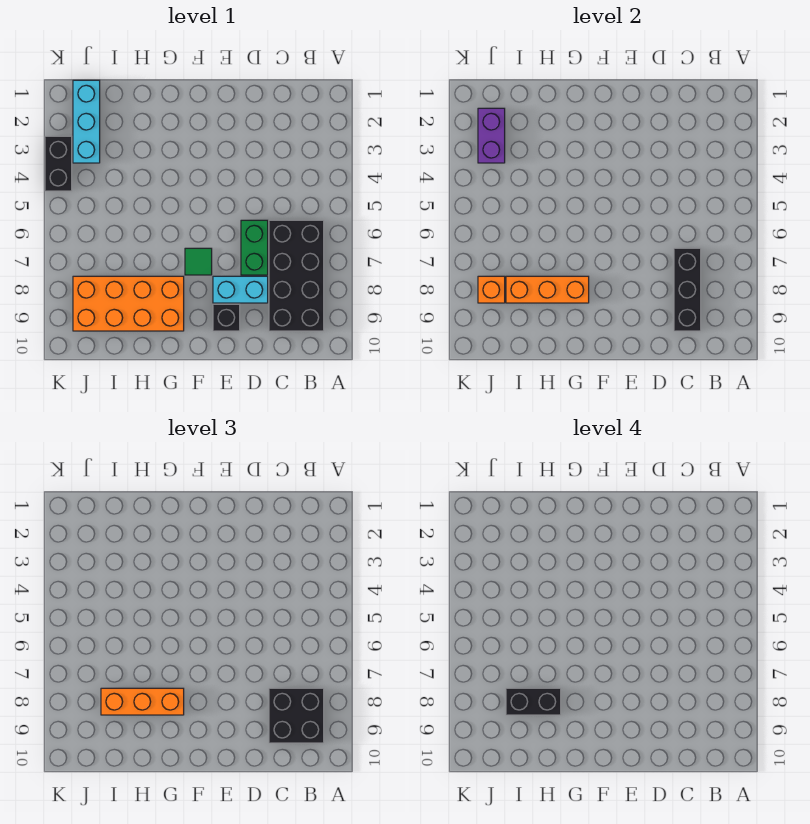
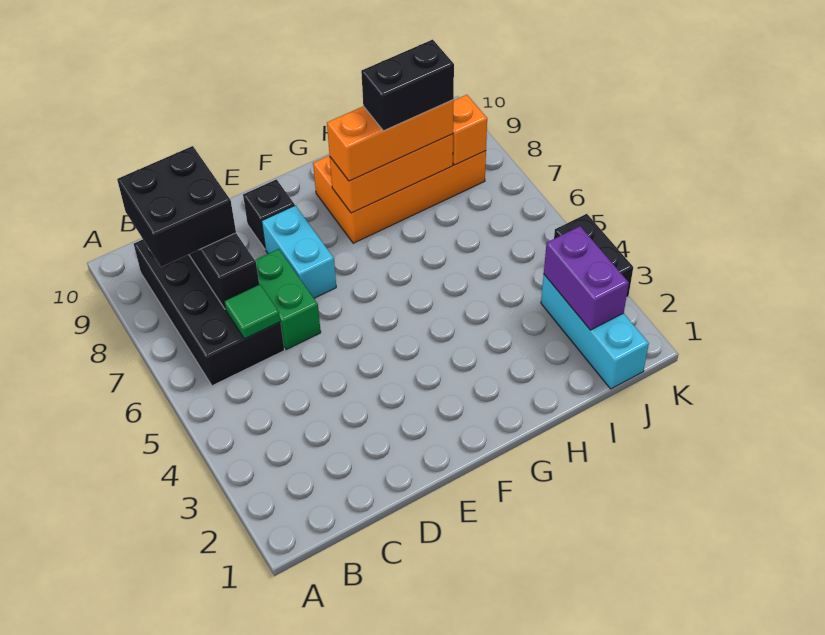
cyan 1x2 brick [213,276,268,303] -> cyan 1x2 brick turned to [262,205,336,298]
green 1x1 tile [185,248,212,275] -> green 1x1 tile moved to [224,284,280,339]

